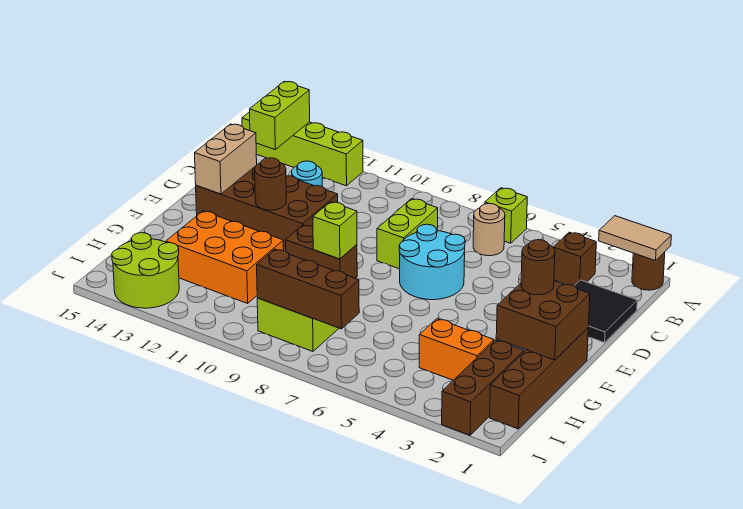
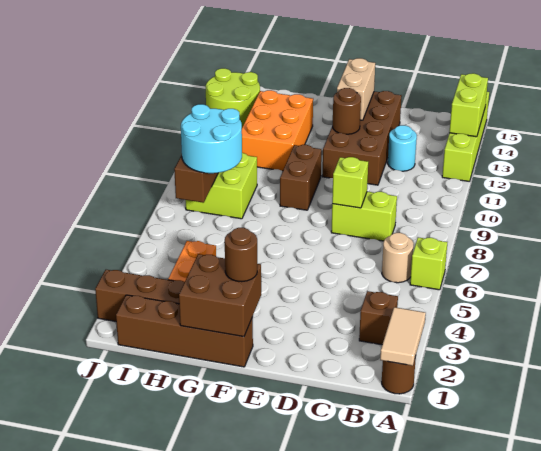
lime 1x2 brick [250,81,310,149] -> lime 1x2 brick turned to [449,73,488,137]
black 2x2 tile [575,280,637,343] -> none
cyan 2x2 round brick [399,224,465,300] -> cyan 2x2 round brick moved to [181,104,242,173]
tan 1x2 brick [195,124,257,194] -> tan 1x2 brick turned to [337,58,375,120]
lime 1x1 brick [313,202,357,259] -> lime 1x1 brick moved to [332,157,368,208]

